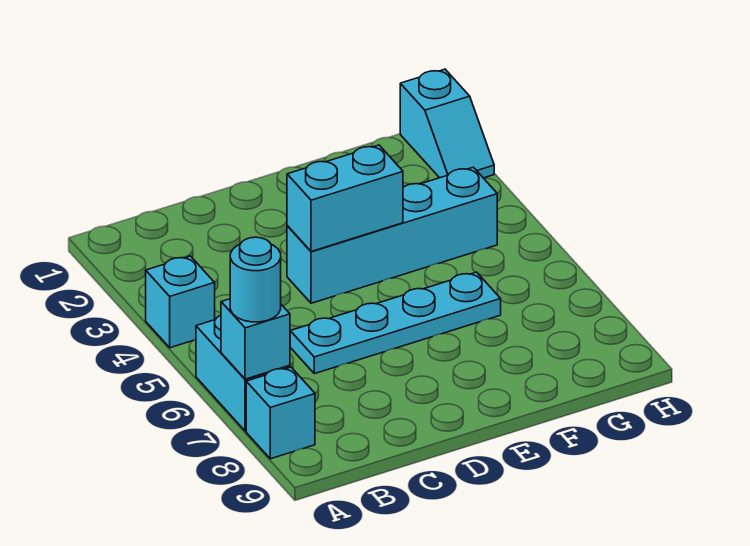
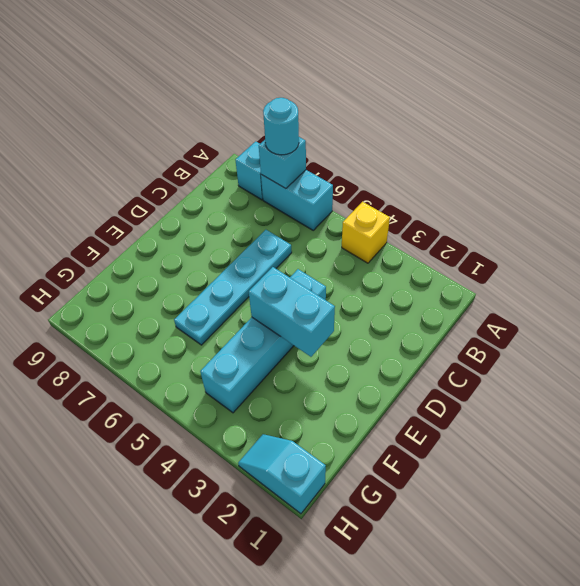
cyan 1x1 brick [146,256,215,348] -> yellow 1x1 brick [342,202,390,263]
cyan 1x2 brick [287,145,403,252] -> cyan 1x2 brick turned to [249,267,335,357]

